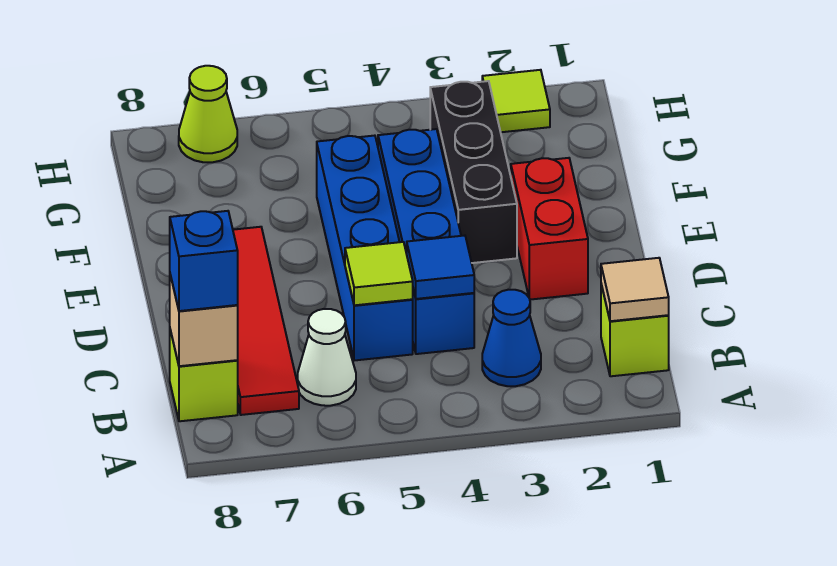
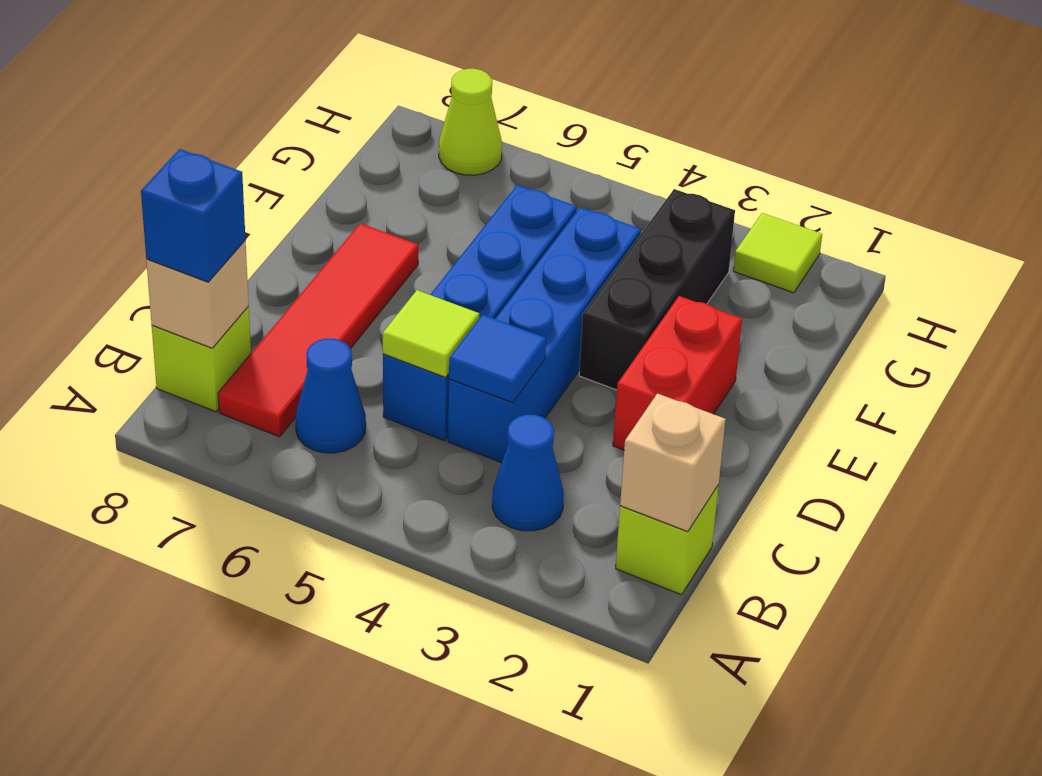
tan 1x1 tile [601,258,669,321] -> tan 1x1 brick [620,394,726,532]
white 1x1 cone [298,309,356,406] -> blue 1x1 cone [296,338,366,453]

